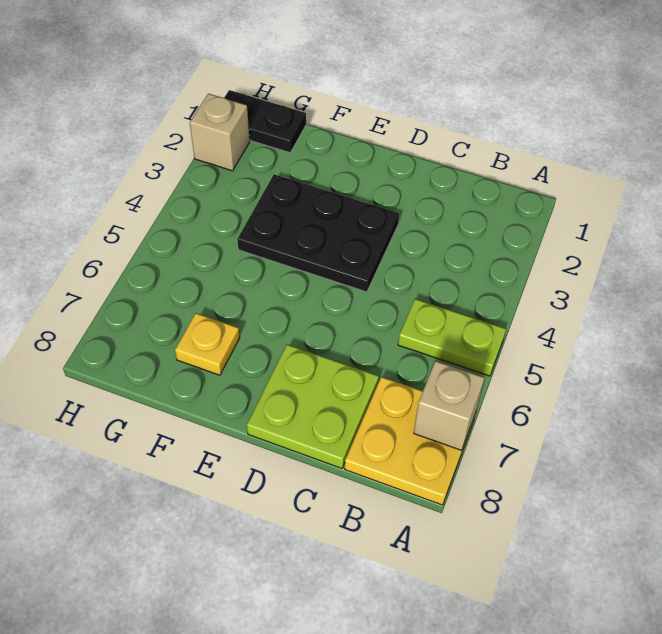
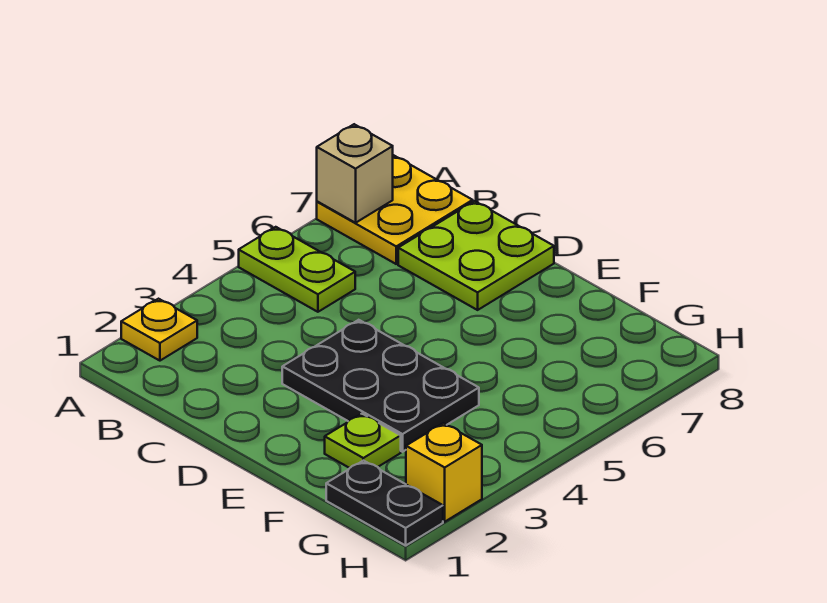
none -> lime 1x1 plate [325,414,401,468]
yellow 1x1 plate [175,313,240,375] -> yellow 1x1 plate moved to [121,299,197,361]
tan 1x1 brick [190,94,250,171] -> yellow 1x1 brick [406,423,482,522]

